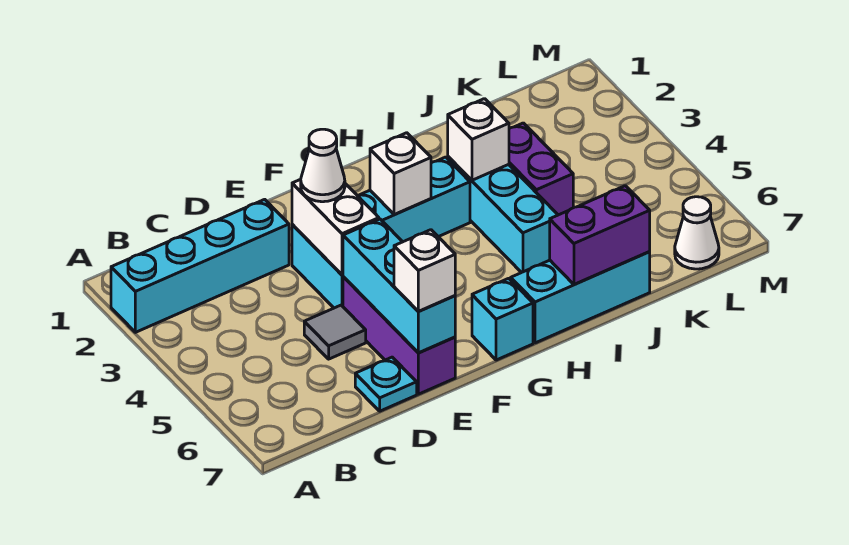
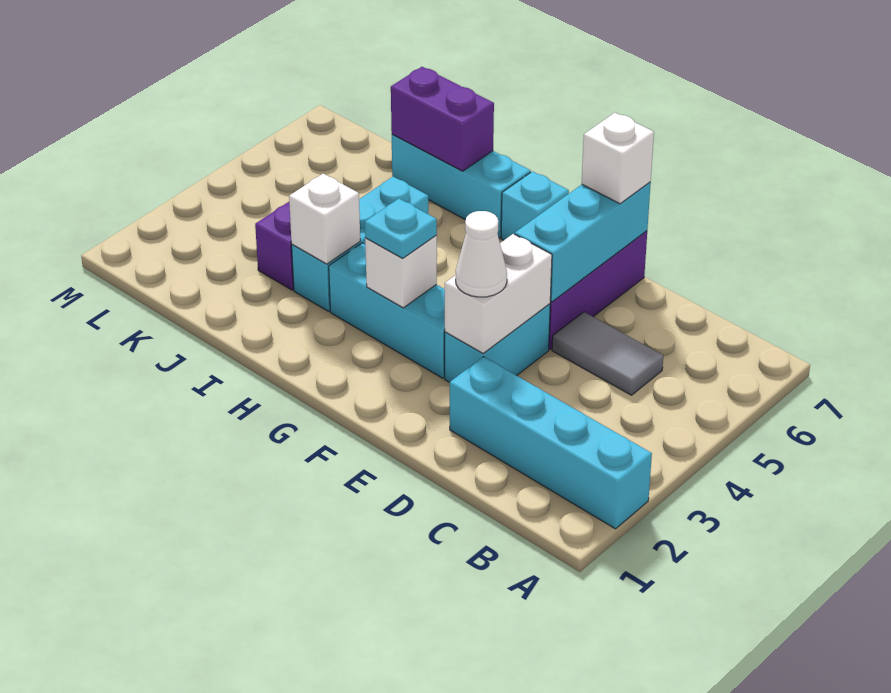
grey 1x1 tile [304,305,366,359] -> grey 1x2 tile [552,312,663,395]
cyan 1x1 plate [355,357,417,411] -> cyan 1x1 plate moved to [365,199,437,258]
white 1x1 cone [675,197,719,269] -> none

